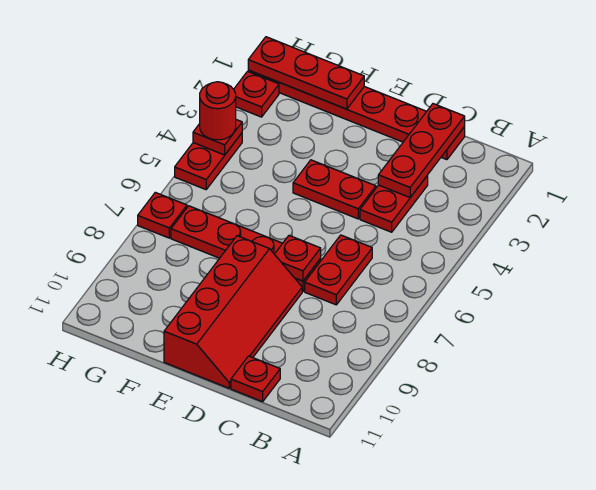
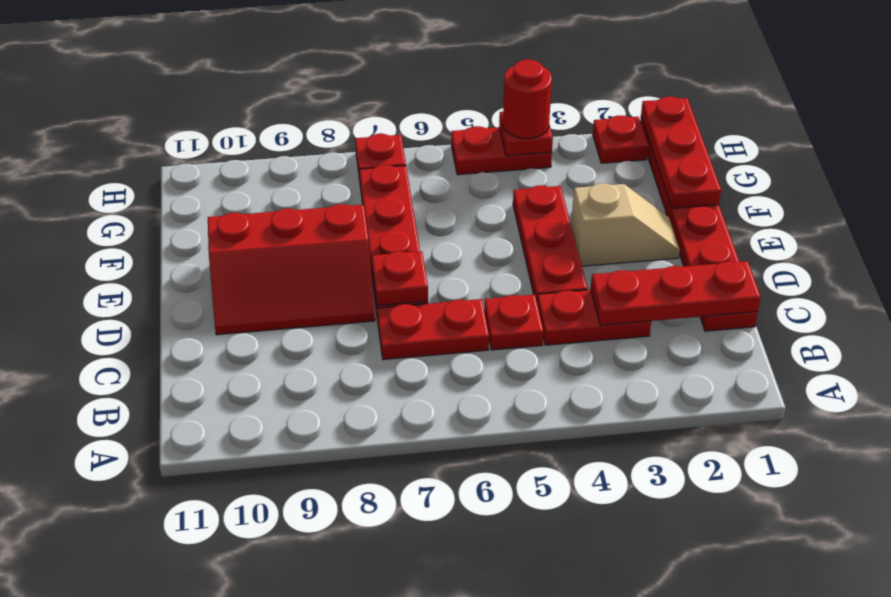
red 1x1 plate [231,356,280,402] -> red 1x1 plate moved to [484,295,543,350]
red 1x2 plate [293,160,376,219] -> red 1x3 plate [513,185,588,300]
red 2x4 slope [164,236,302,388] -> red 2x3 slope [208,204,375,335]
none -> tan 1x2 slope [571,183,680,266]

